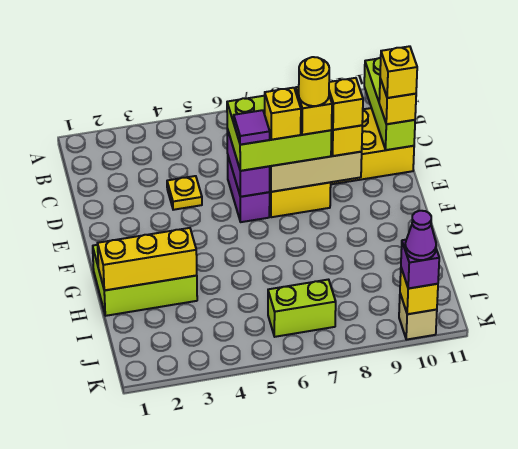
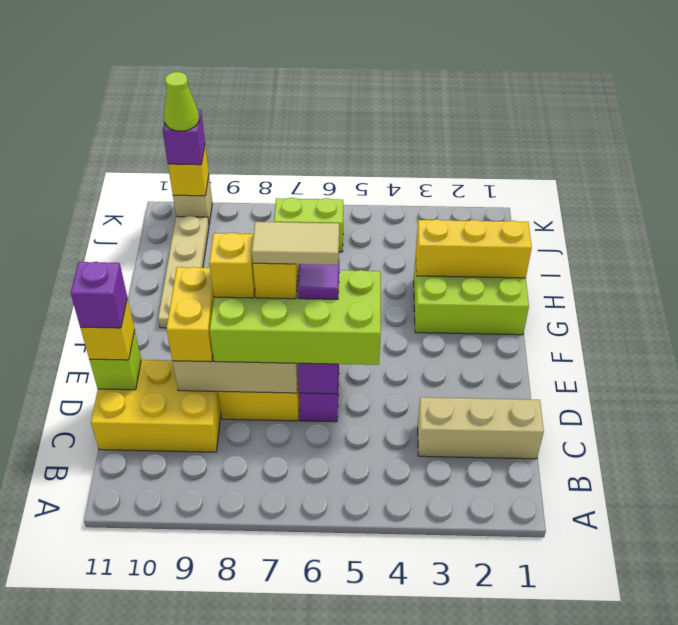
lime 1x3 brick [364,58,415,150] -> lime 1x1 brick [89,330,141,390]
none -> tan 1x3 brick [418,397,544,459]
yellow 1x1 plate [167,176,202,210] -> none
lime 2x3 brick [227,96,332,171] -> lime 2x4 brick [210,269,381,365]
yellow 1x1 brick [380,46,417,98] -> purple 1x1 brick [71,262,127,328]
none -> tan 1x2 tile [252,222,339,265]
yellow 1x1 round brick [299,57,329,106] -> none
yellow 1x1 brick [329,78,363,130] -> none
none -> tan 1x4 plate [158,216,209,328]
purple 1x1 cone [405,211,436,260] -> lime 1x1 cone [164,72,199,131]

